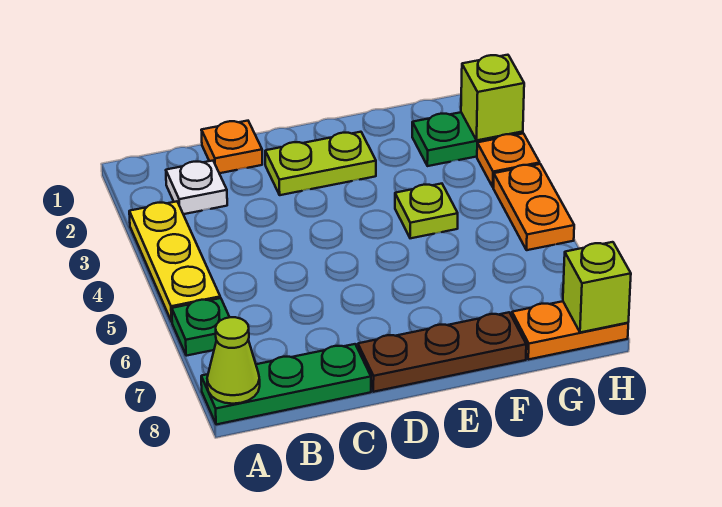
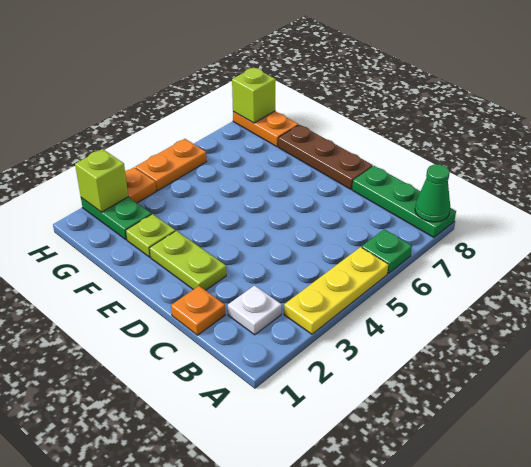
lime 1x1 cone [207,317,260,404] -> green 1x1 cone [415,164,450,222]
lime 1x1 plate [395,184,458,238] -> lime 1x1 plate moved to [126,214,175,257]

